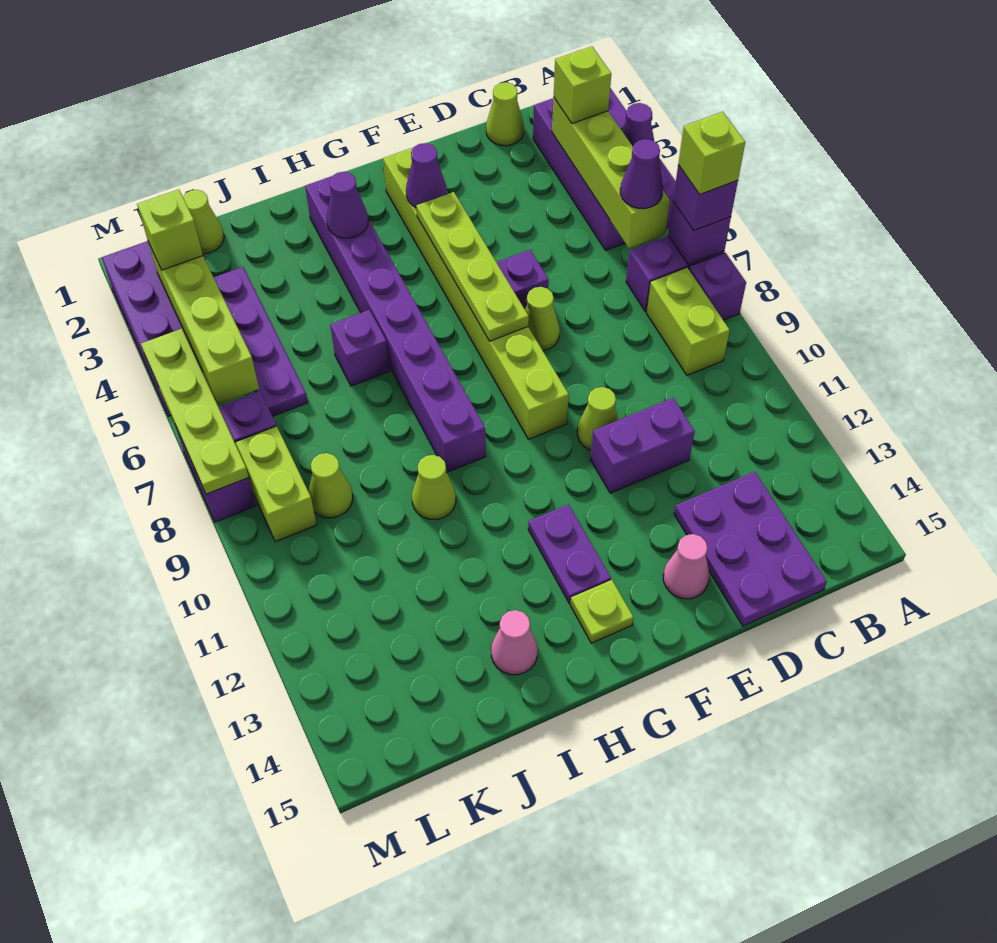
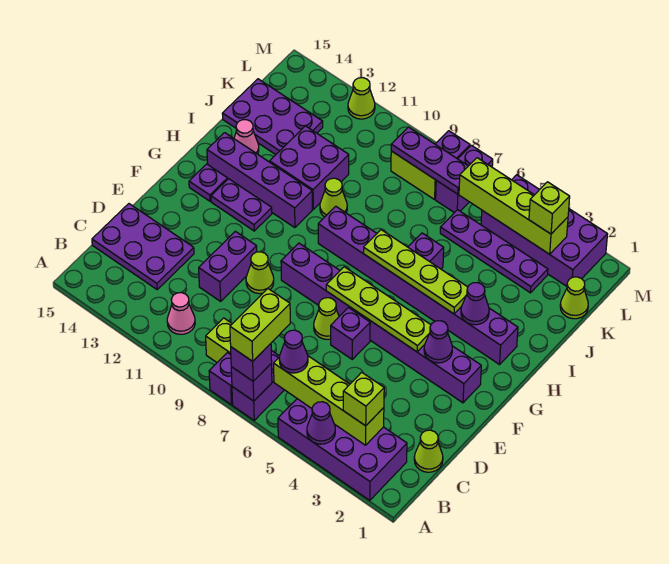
lime 1x1 brick [678,112,745,194] -> lime 1x2 brick [230,289,290,361]
pink 1x1 cone [663,534,709,599] -> pink 1x1 cone moved to [167,293,195,334]
lime 1x8 brick [383,148,569,439] -> purple 1x8 brick [281,243,481,403]
lime 1x1 plate [570,580,634,643] -> purple 1x1 plate [189,164,228,201]
none -> purple 1x4 brick [207,133,312,228]
none -> purple 2x2 brick [270,126,349,209]
none -> purple 2x3 plate [222,79,323,155]
lime 1x1 cone [308,453,353,518] -> lime 1x1 cone moved to [348,78,375,119]
none -> purple 1x3 plate [391,127,468,194]
lime 1x4 plate [141,329,249,494] -> lime 1x4 plate moved to [363,230,468,314]

